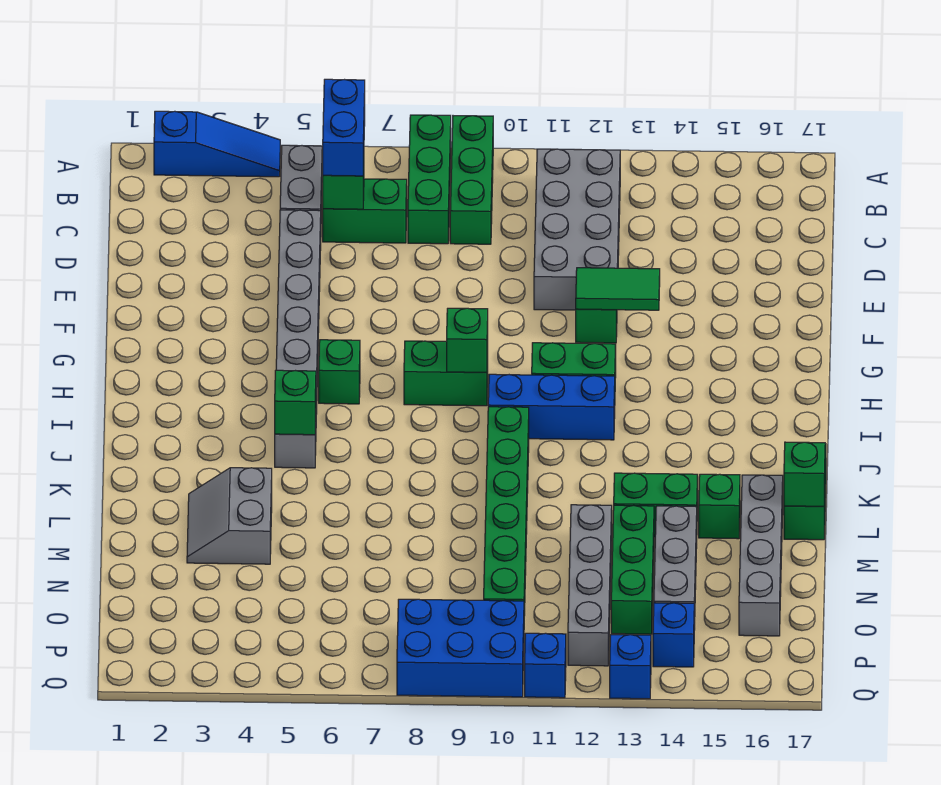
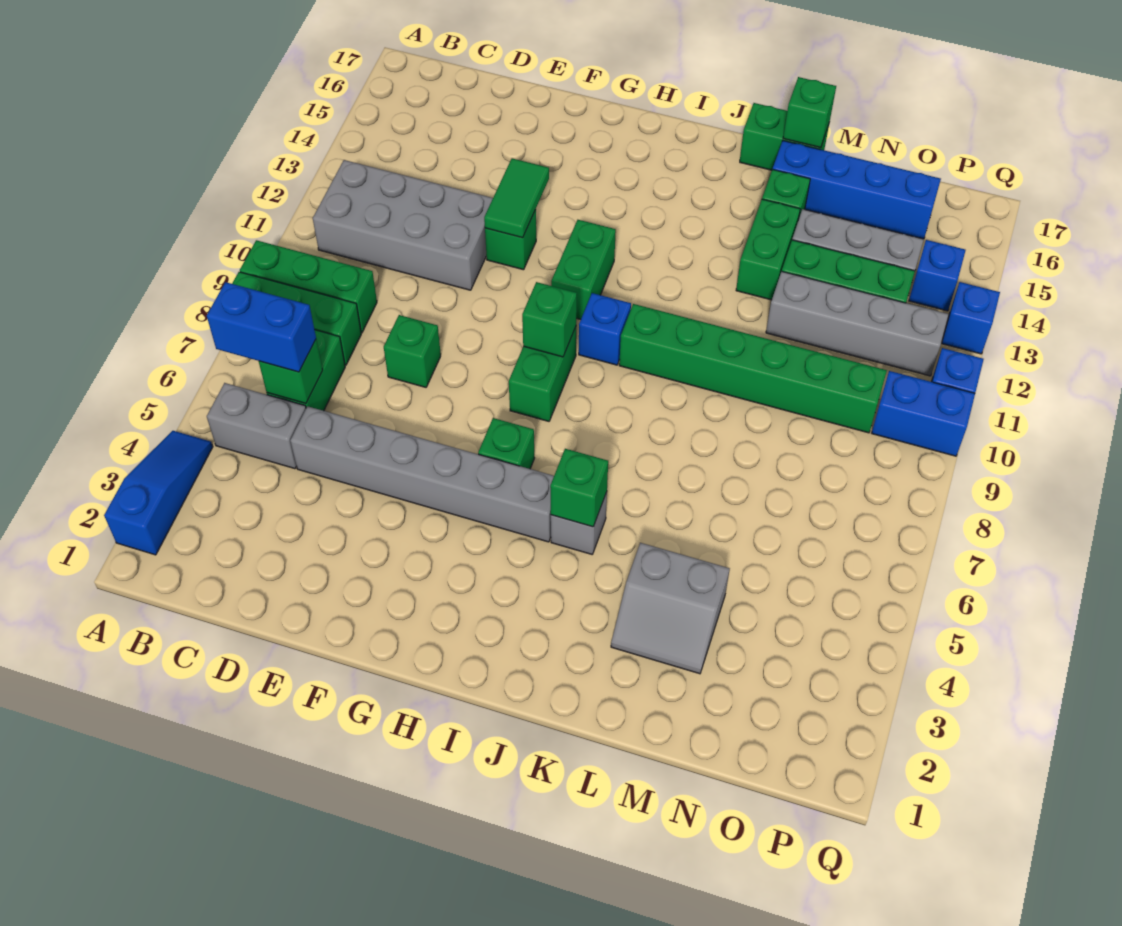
none -> green 1x1 brick [384,315,441,387]
blue 1x3 brick [488,374,615,440] -> blue 1x1 brick [579,293,631,365]
grey 1x4 brick [739,475,783,636] -> blue 1x4 brick [773,141,941,239]
blue 2x3 brick [397,599,524,697] -> blue 1x2 brick [872,371,975,456]

